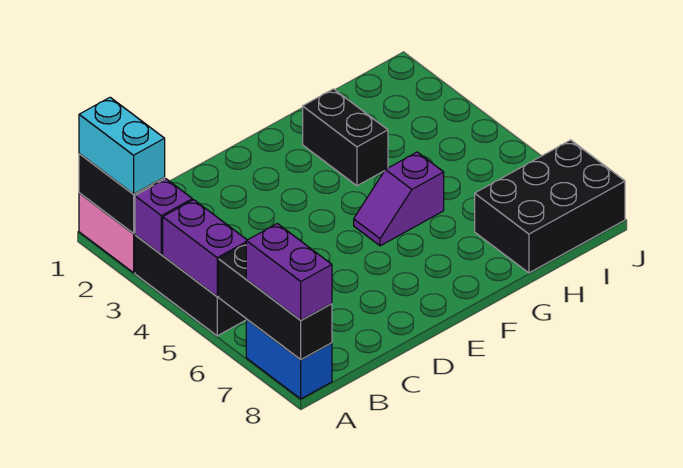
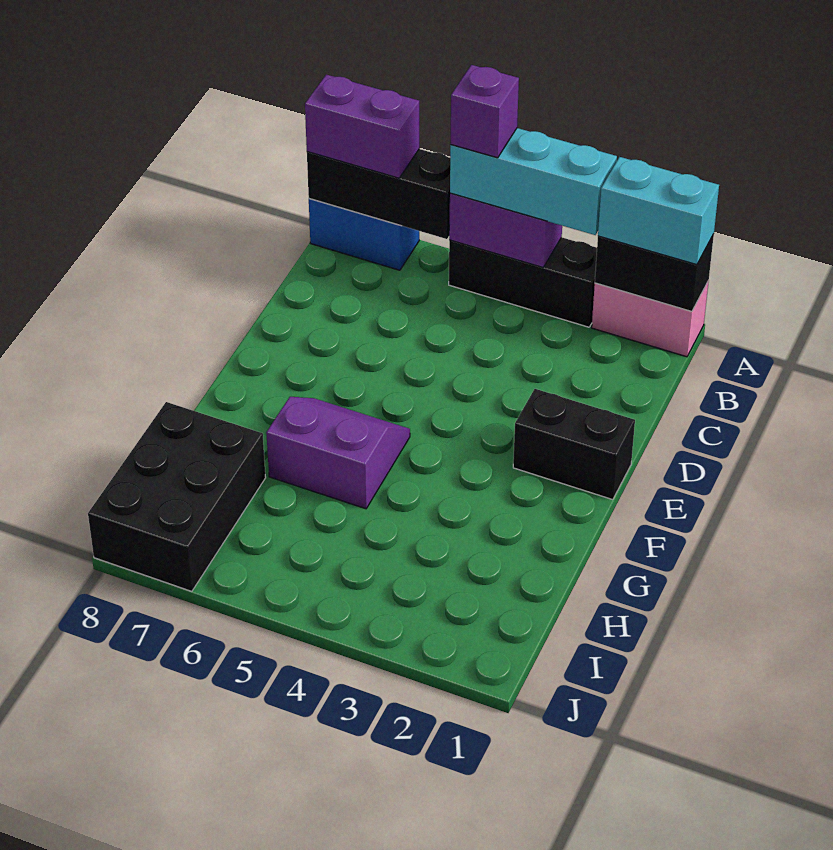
purple 1x1 brick [135,179,192,254] -> purple 1x1 brick moved to [450,65,519,158]
none -> cyan 1x3 brick [450,128,617,235]
purple 1x2 slope [354,152,444,246] -> purple 2x2 slope [266,397,410,509]
black 1x2 brick [303,89,388,186] -> black 1x2 brick moved to [513,389,635,500]

